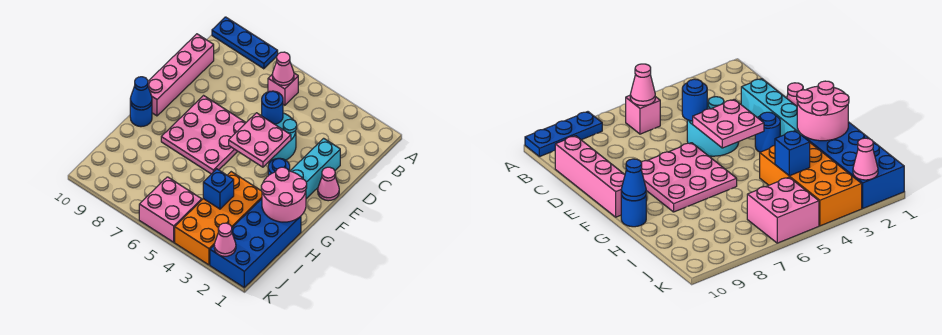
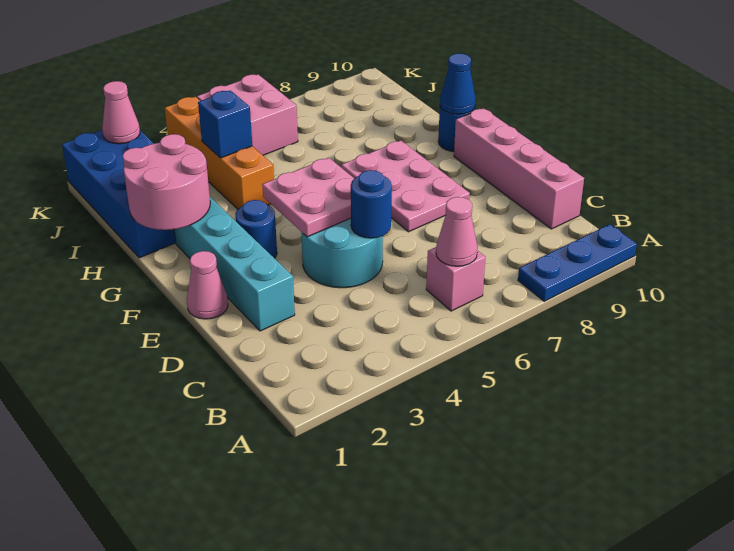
pink 3x3 plate [161,96,246,174] -> pink 2x3 plate [341,141,470,232]
orange 2x4 brick [175,172,262,265] -> orange 1x4 brick [165,97,274,209]

